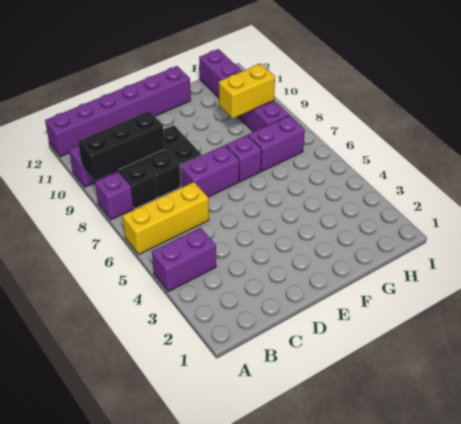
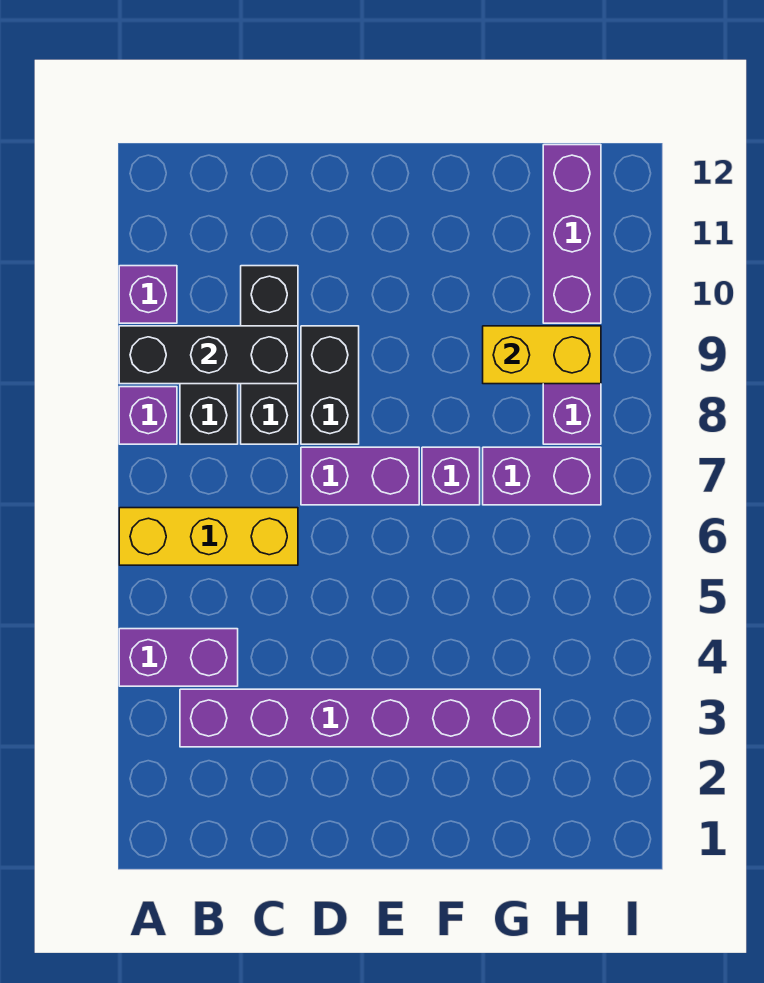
purple 1x6 brick [45,66,191,157] -> purple 1x6 brick moved to [180,689,540,747]

